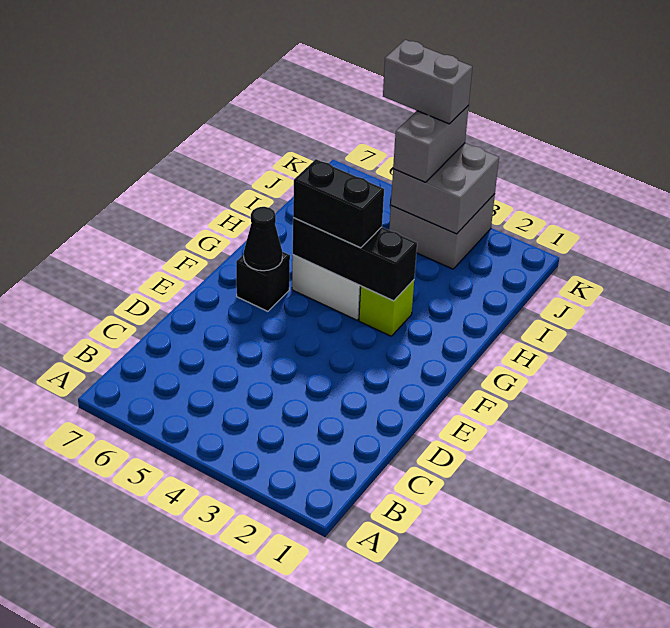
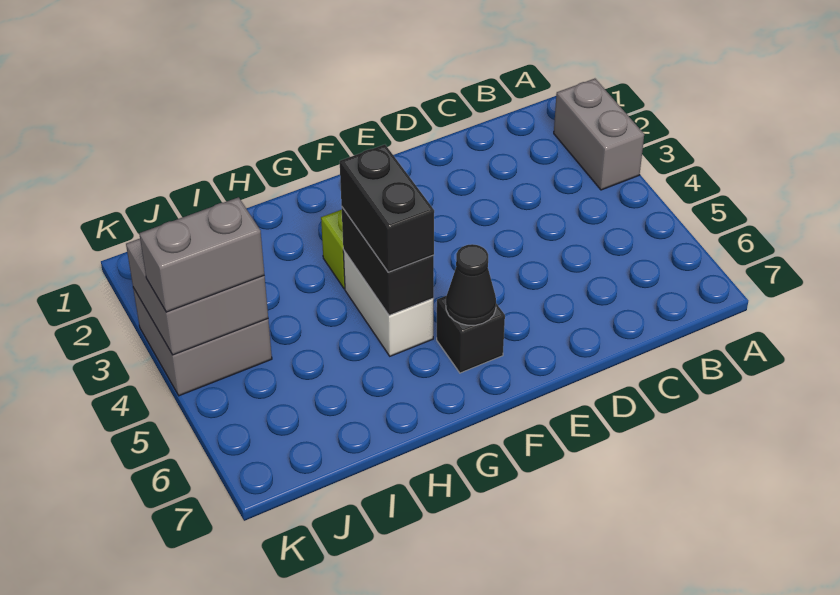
black 1x3 brick [293,218,417,301] -> black 1x2 brick [342,207,434,316]
grey 1x2 brick [383,40,472,124] -> grey 1x2 brick moved to [554,79,644,190]

